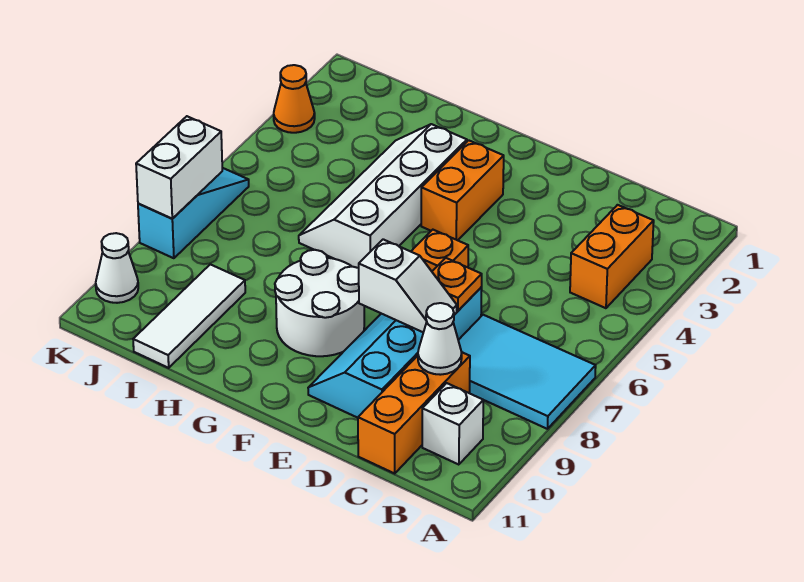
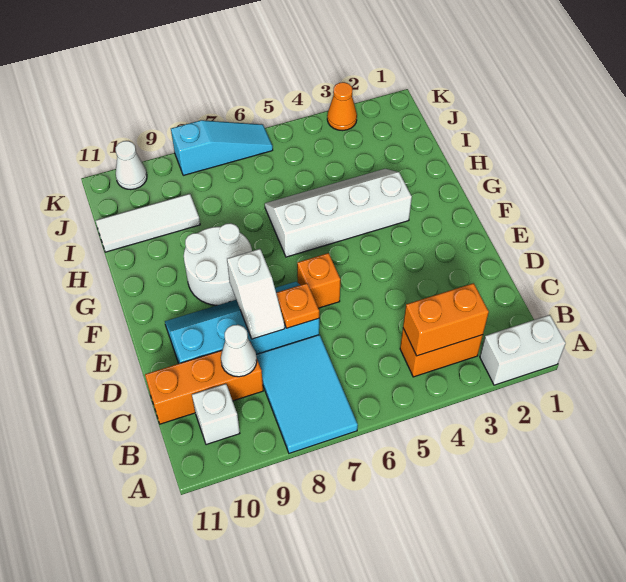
orange 1x2 brick [421,140,504,240] -> orange 1x2 brick moved to [403,283,489,356]
white 1x2 brick [136,116,222,219] -> white 1x2 brick moved to [480,315,566,385]

